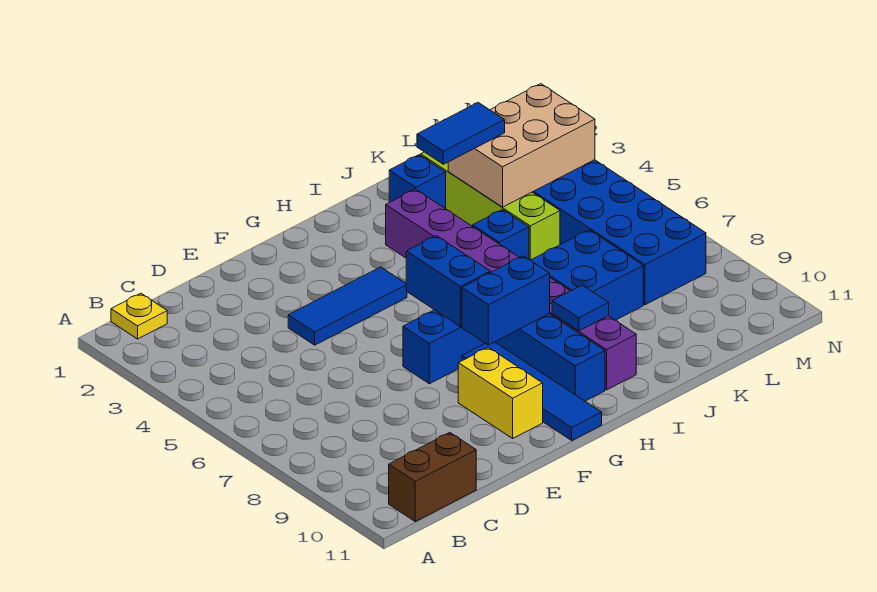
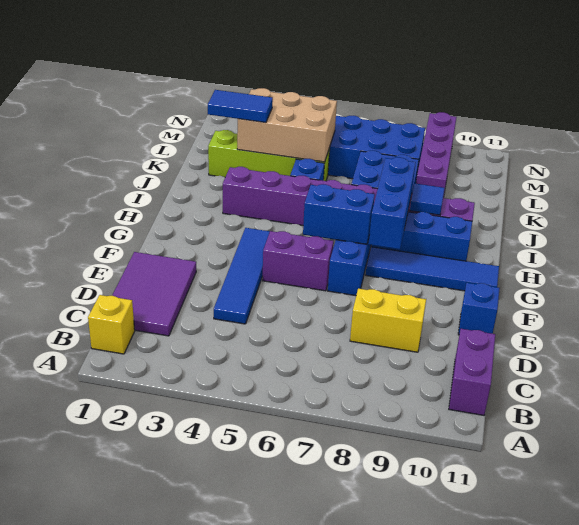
yellow 1x1 plate [111,293,167,339] -> yellow 1x1 brick [88,295,135,354]
brown 1x2 brick [389,433,476,521] -> purple 1x2 brick [449,329,495,415]
none -> purple 2x3 tile [112,252,196,336]
blue 1x3 tile [288,267,407,345] -> blue 1x4 tile [214,228,270,324]
none -> purple 1x2 brick [263,231,334,291]
yellow 1x2 brick [458,347,543,438] -> yellow 1x2 brick moved to [350,289,426,352]
blue 1x2 brick [462,256,550,345] -> blue 1x3 brick [369,157,416,249]
blue 1x1 brick [389,155,446,209] -> blue 1x1 brick moved to [458,283,500,335]
blue 1x2 tile [417,103,505,164] -> blue 1x2 tile turned to [208,90,273,123]
tan 2x3 brick [448,84,595,207] -> tan 2x3 brick turned to [237,88,337,162]
none -> purple 1x4 brick [416,112,457,198]

